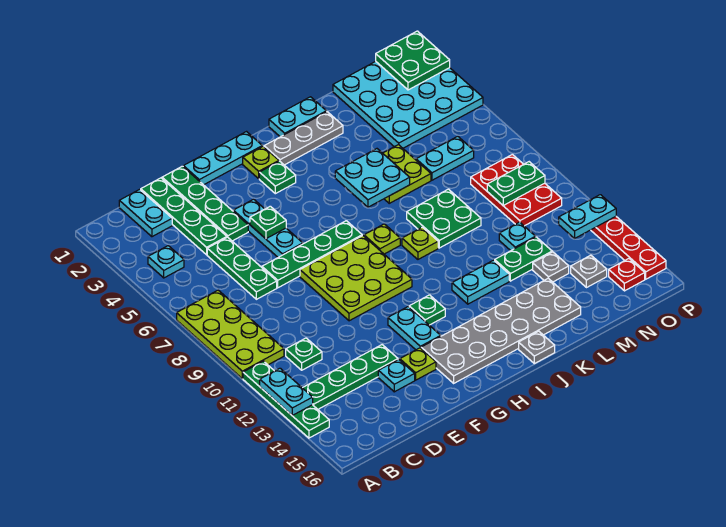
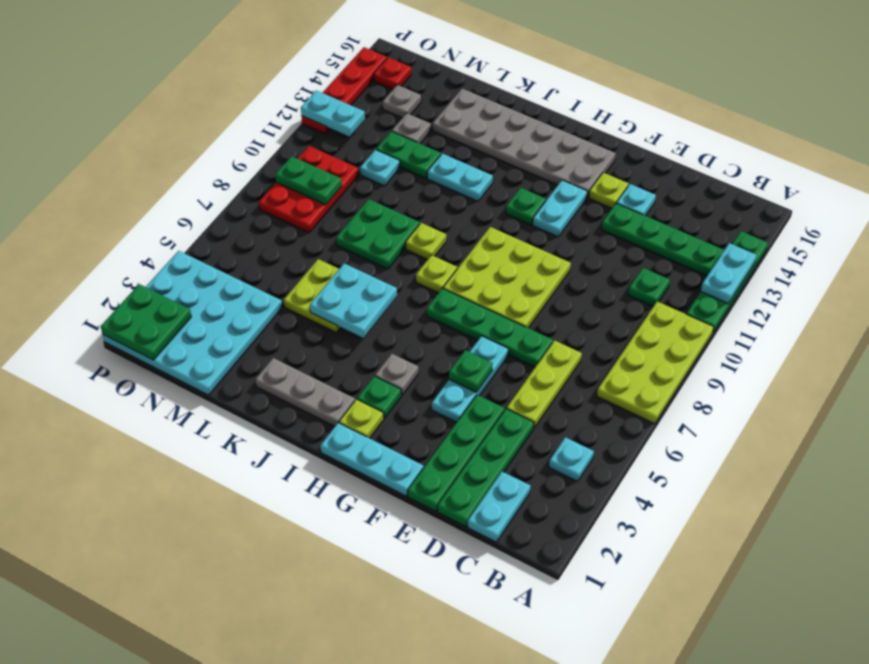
green 1x3 plate [207,237,277,299] -> lime 1x3 plate [507,340,582,428]
cyan 1x2 plate [269,97,326,137] -> none
grey 1x1 plate [519,331,555,364] -> grey 1x1 plate moved to [375,354,419,395]
cyan 1x2 plate [416,136,474,180] -> none

